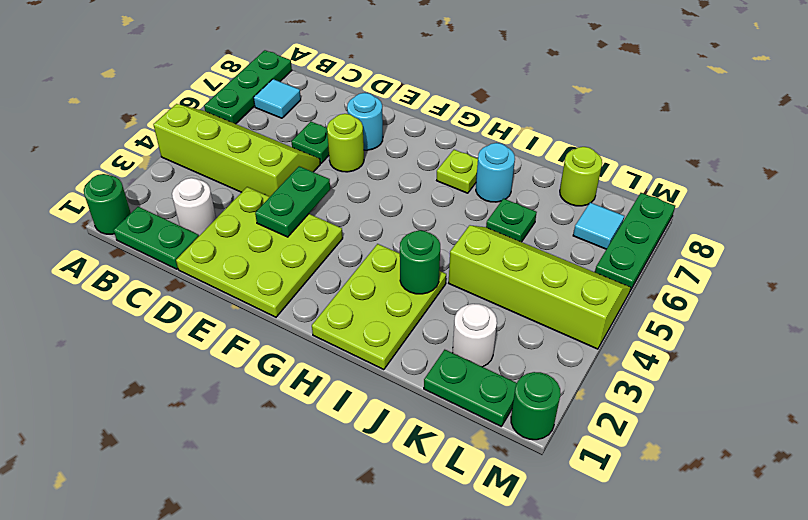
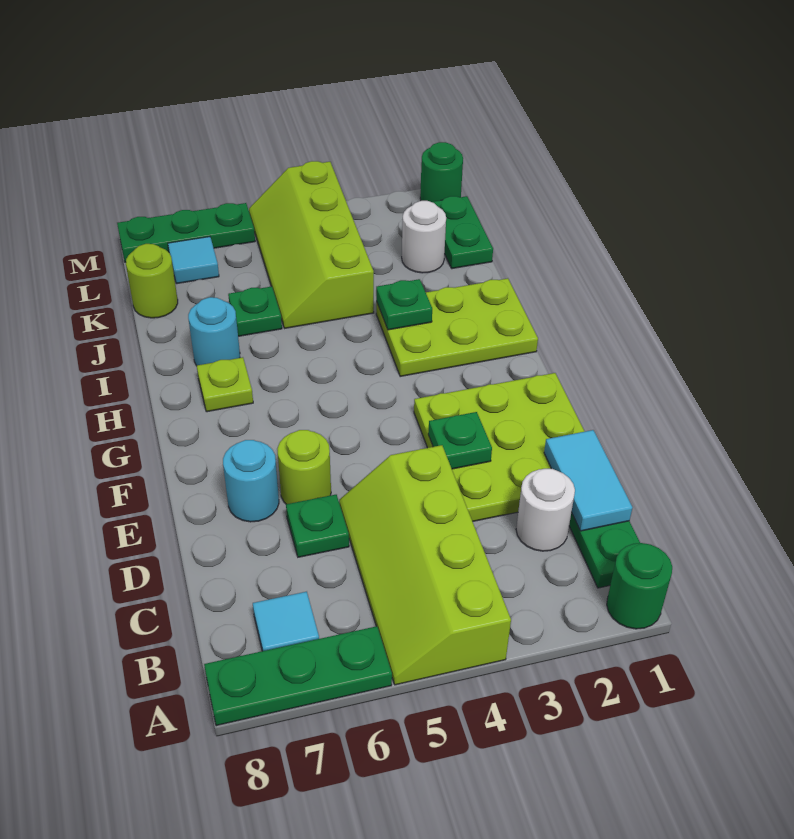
none -> cyan 1x2 tile [544,430,633,531]
green 1x2 plate [255,166,330,237] -> green 1x1 plate [428,412,492,469]
green 1x1 round brick [400,230,440,294] -> green 1x1 plate [376,279,432,330]

